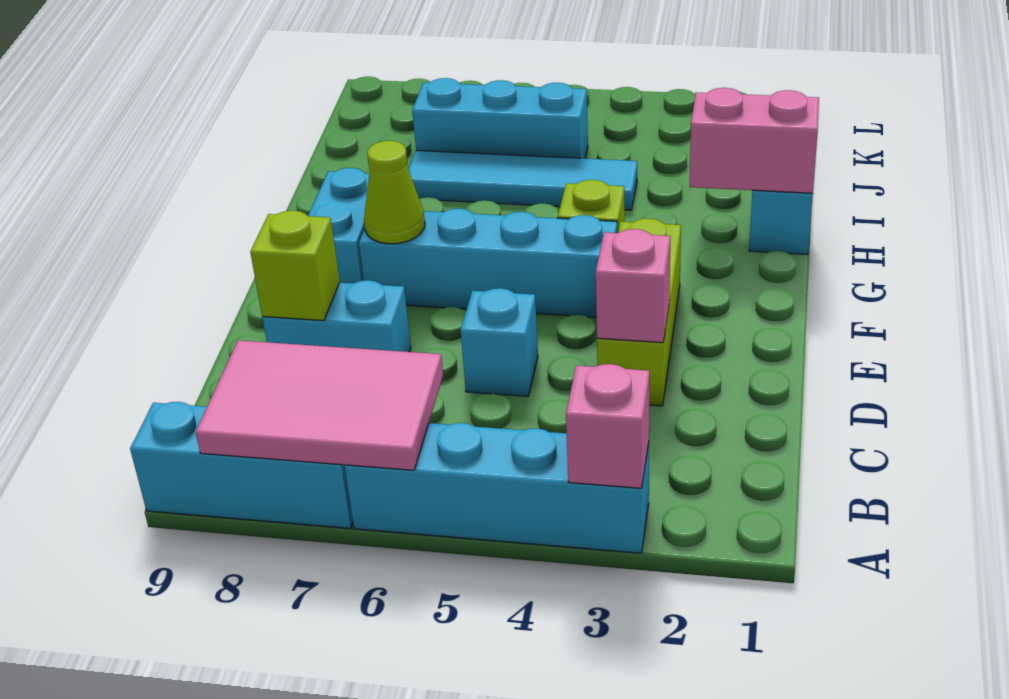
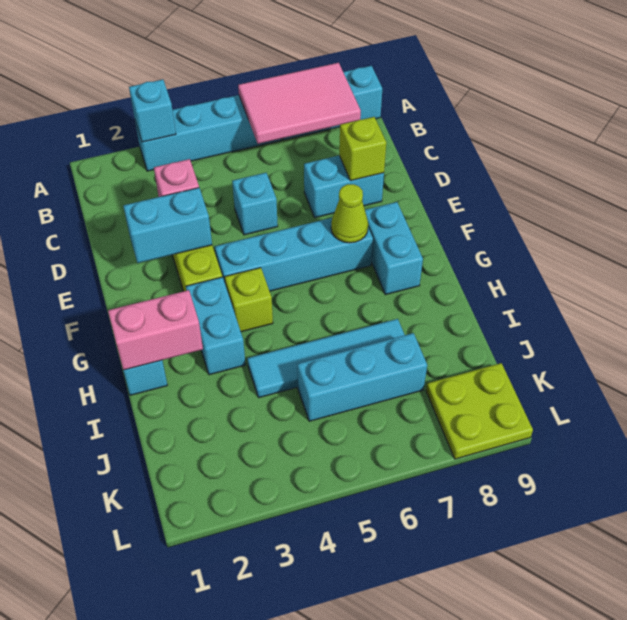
pink 1x1 brick [566,364,649,488] -> cyan 1x1 brick [129,79,176,142]
none -> cyan 1x2 brick [123,188,212,263]
none -> cyan 1x2 brick [186,277,246,375]
none -> lime 2x2 plate [426,363,533,459]

